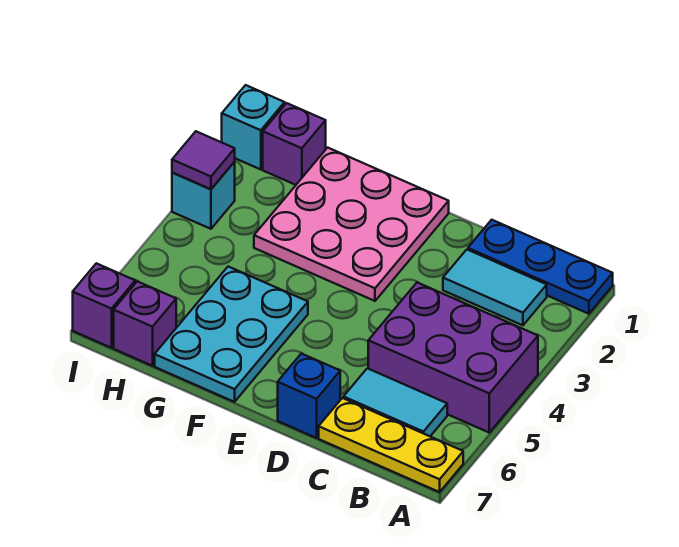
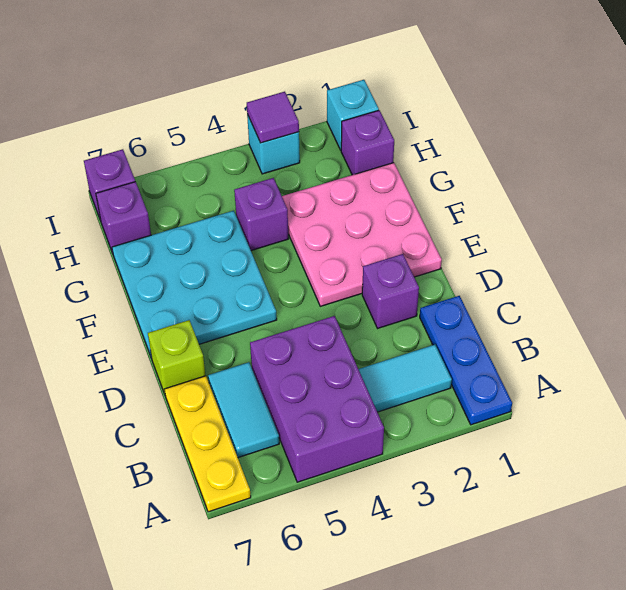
cyan 1x2 tile [443,250,547,325] -> cyan 1x2 tile turned to [358,345,452,412]
none -> purple 1x1 brick [362,254,419,328]
blue 1x1 brick [278,354,340,438] -> lime 1x1 brick [148,320,205,394]
cyan 2x3 plate [155,267,308,402] -> cyan 3x3 plate [112,211,277,359]
none -> purple 1x1 brick [234,178,288,251]

